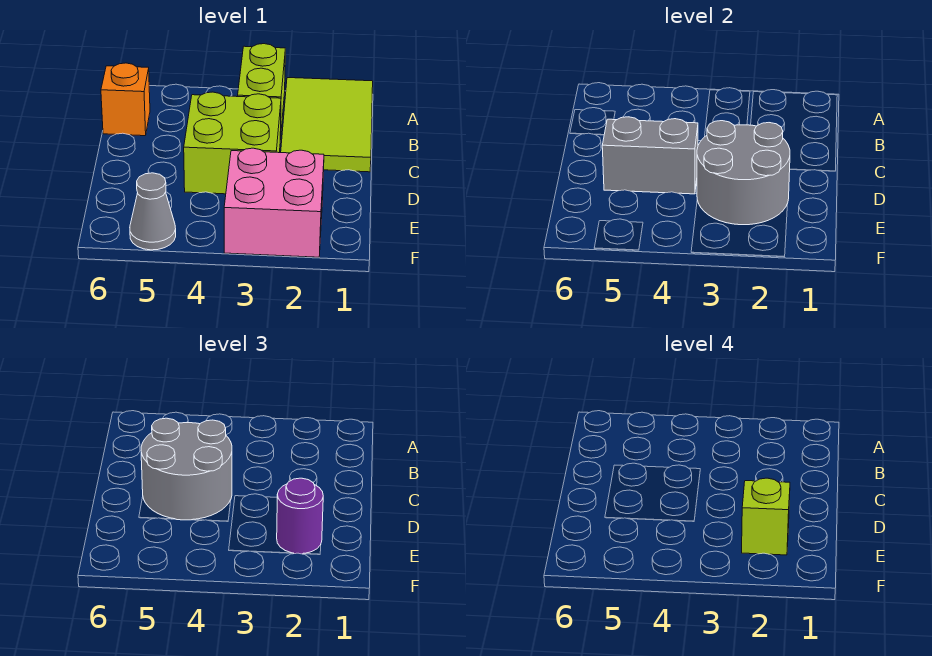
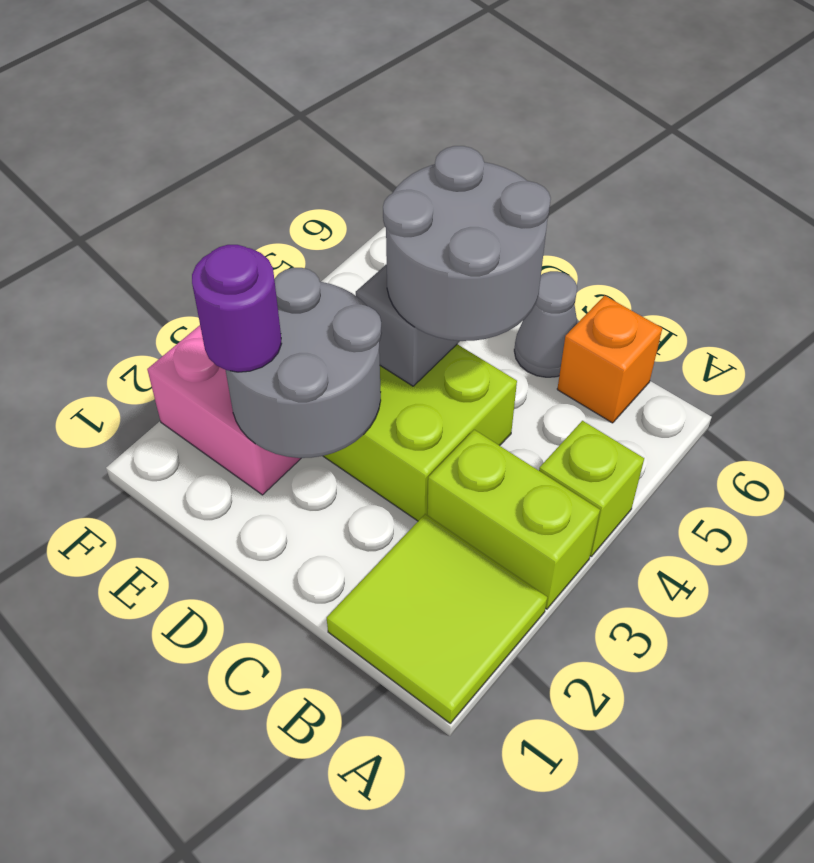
lime 2x3 tile [281,78,373,172] -> lime 2x2 tile [327,514,547,723]
lime 1x1 brick [742,478,790,555] -> lime 1x1 brick moved to [539,421,644,556]
grey 1x1 cone [130,173,176,250] -> grey 1x1 cone moved to [514,271,577,377]

